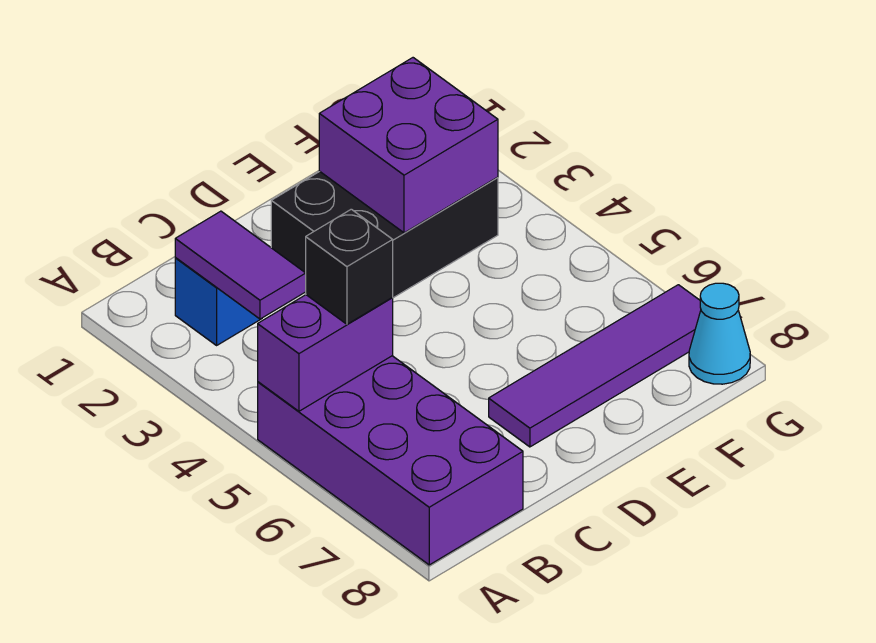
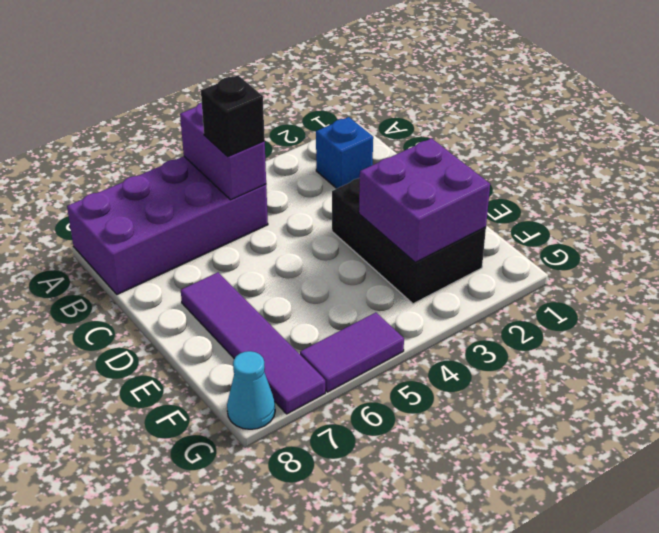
purple 1x2 tile [175,211,306,319] -> purple 1x2 tile moved to [300,312,404,392]

